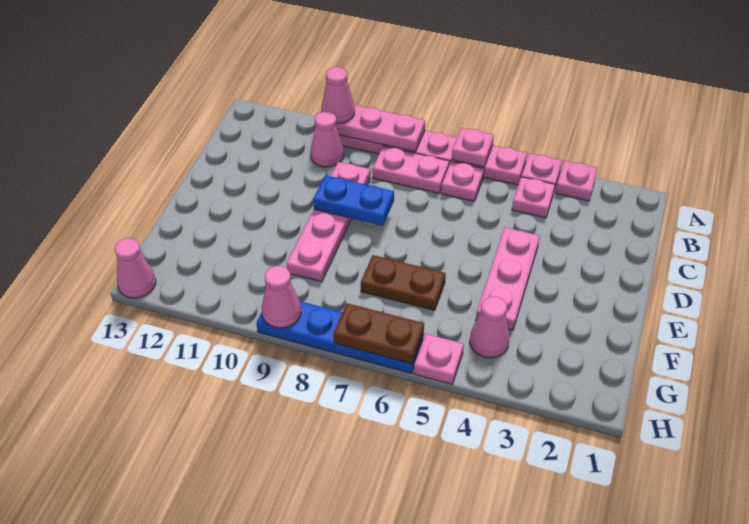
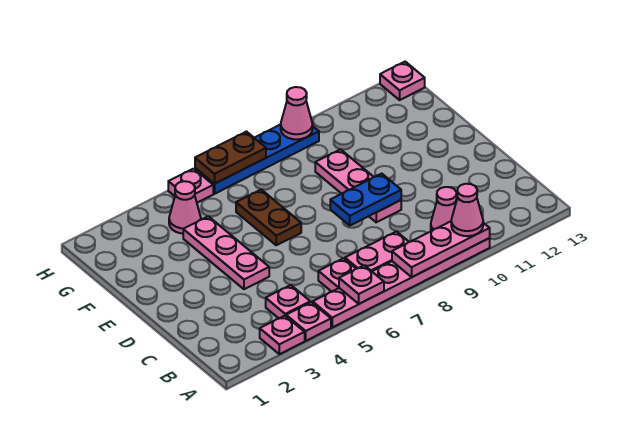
pink 1x4 plate [286,162,370,282] -> pink 1x3 plate [315,149,401,222]
brown 1x2 plate [361,255,446,310] -> brown 1x2 plate turned to [236,190,301,245]
pink 1x1 cone [115,238,156,298] -> pink 1x1 plate [380,62,425,100]

